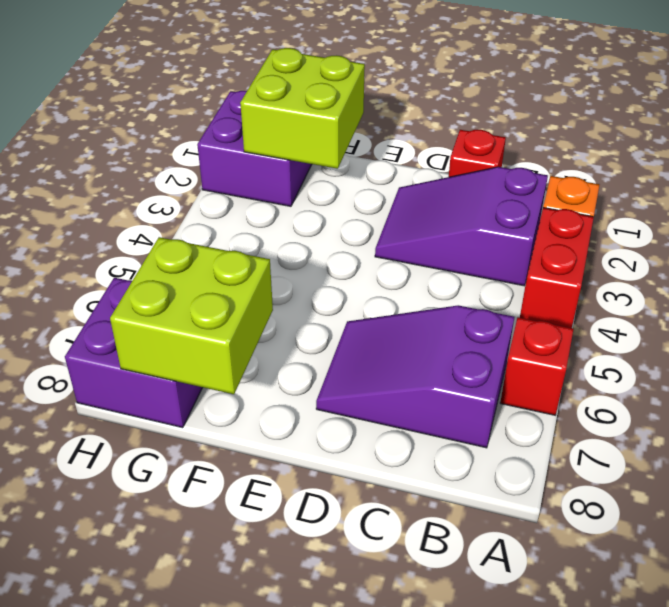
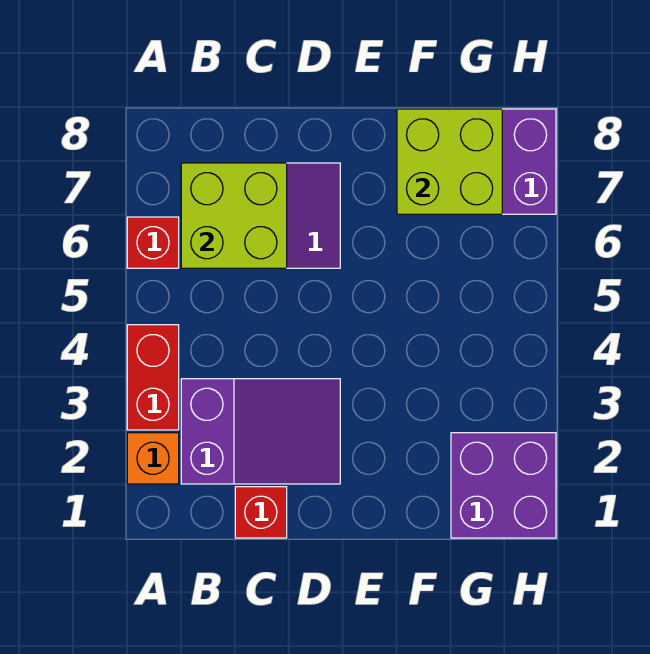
lime 2x2 brick [240,48,365,169] -> lime 2x2 brick moved to [181,163,287,268]

